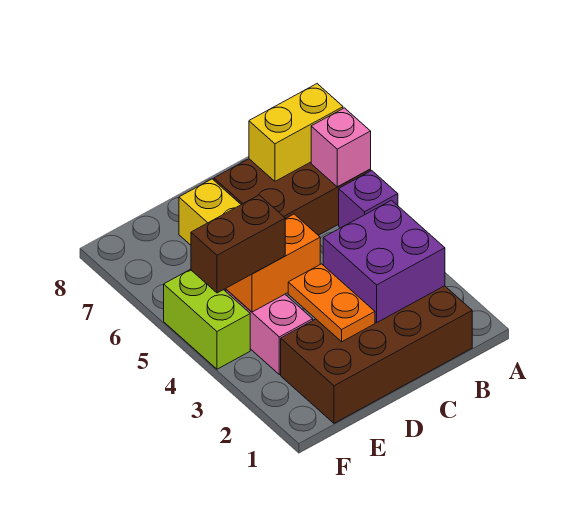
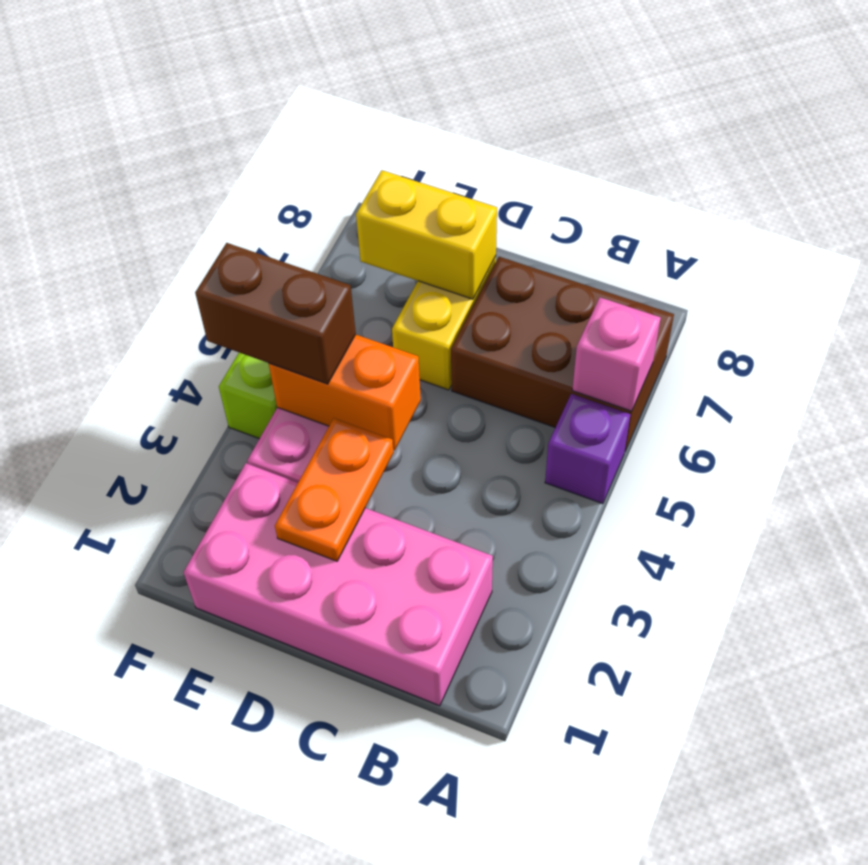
yellow 1x2 brick [249,84,343,181] -> yellow 1x2 brick moved to [356,170,497,299]
brown 2x4 brick [281,286,472,423] -> pink 2x4 brick [184,463,493,706]
purple 2x2 brick [323,200,445,322] -> none

